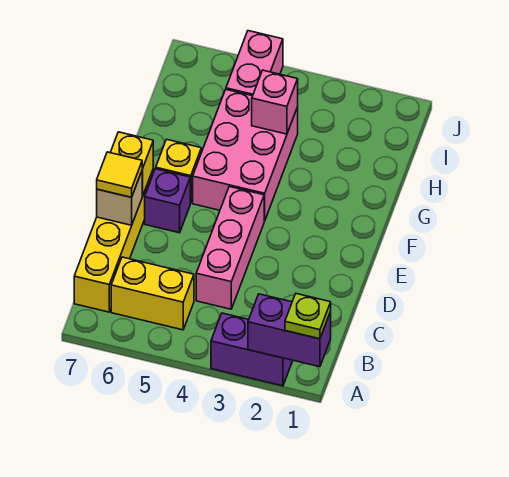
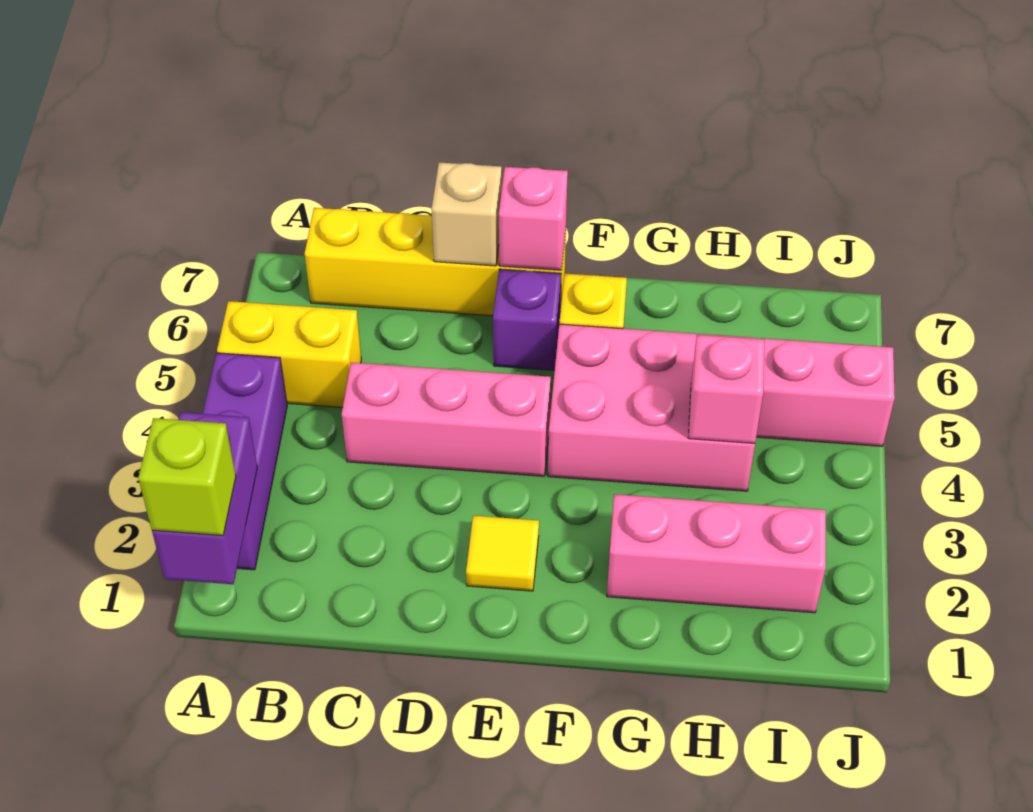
lime 1x1 plate [285,294,331,339] -> lime 1x1 brick [138,418,236,536]
purple 1x2 brick [211,313,293,386] -> purple 1x3 brick [202,353,287,570]
yellow 1x2 brick [111,257,194,330] -> yellow 1x2 brick turned to [217,301,361,407]
yellow 1x1 tile [97,152,143,197] -> yellow 1x1 tile moved to [466,516,539,591]
yellow 1x1 brick [110,132,153,196] -> pink 1x1 brick [499,167,568,270]
none -> pink 1x3 brick [607,494,826,613]

